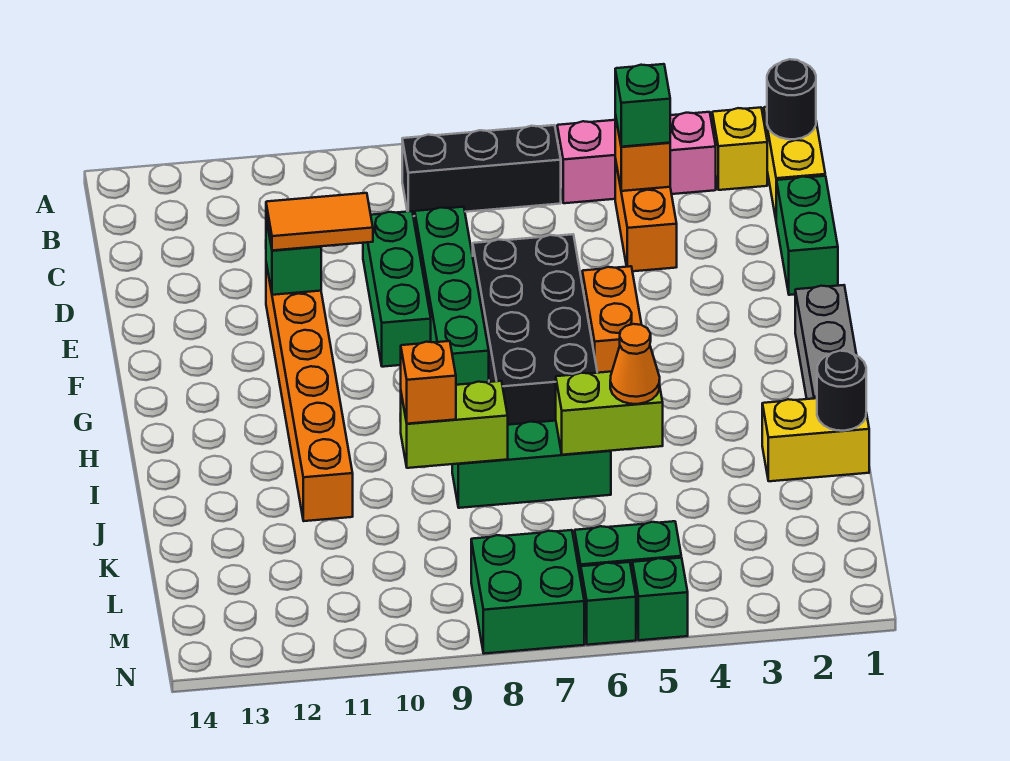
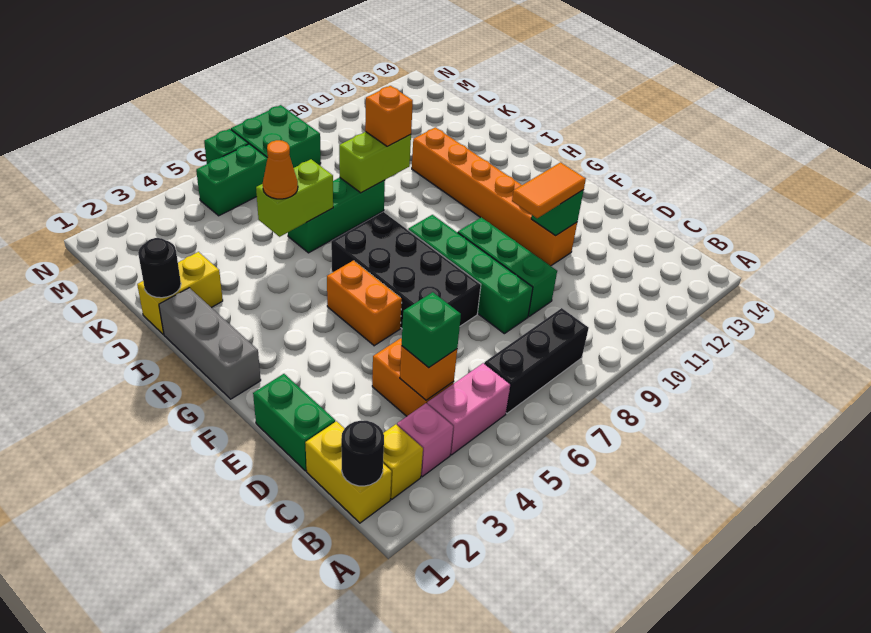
green 1x1 brick [633,558,688,640] -> none

